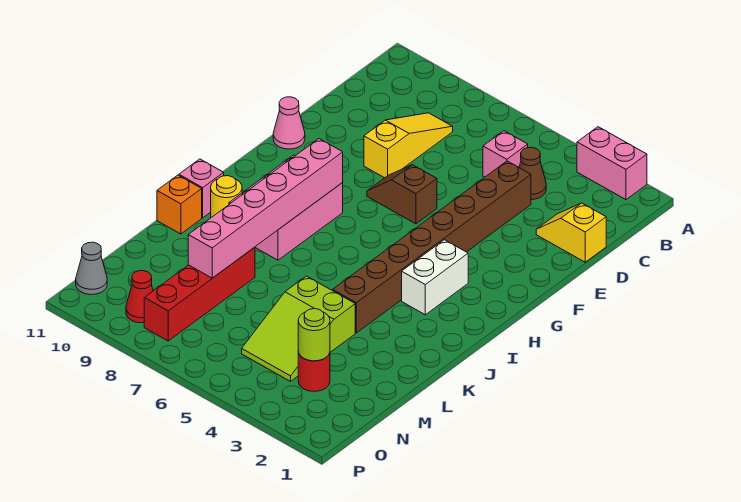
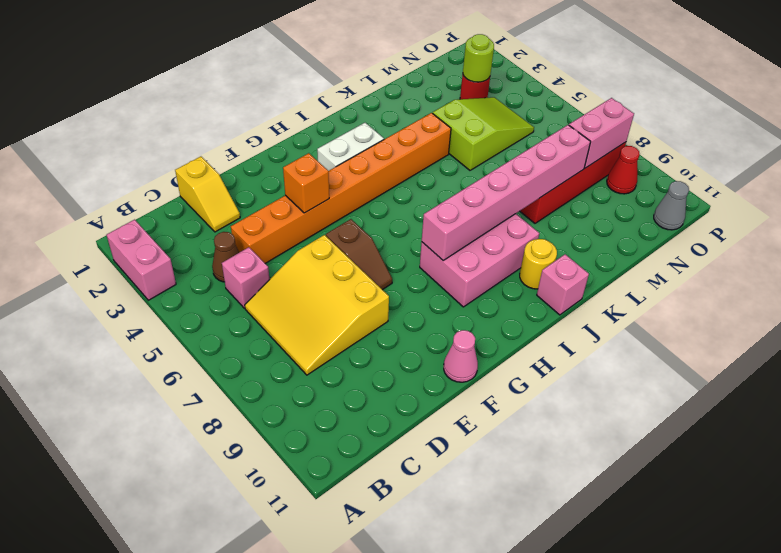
yellow 1x3 slope [364,113,453,178] -> yellow 3x3 slope [245,235,389,375]
brown 1x8 brick [333,161,531,333] -> orange 1x8 brick [231,113,451,263]
orange 1x1 brick [157,175,202,234] -> orange 1x1 brick moved to [283,153,329,213]
none -> pink 1x2 brick [569,98,634,168]

